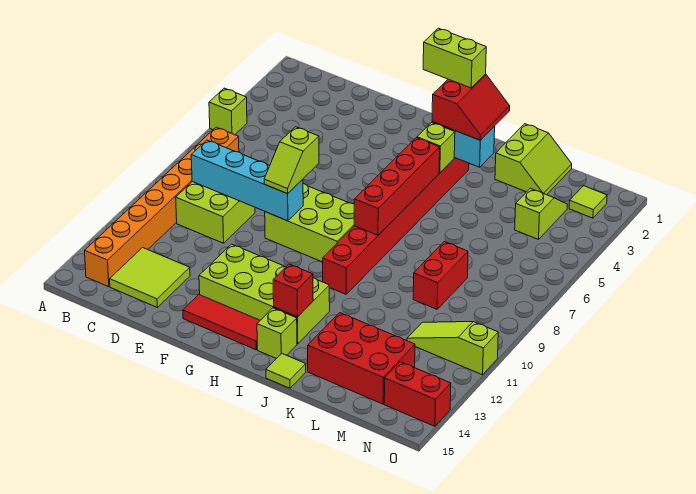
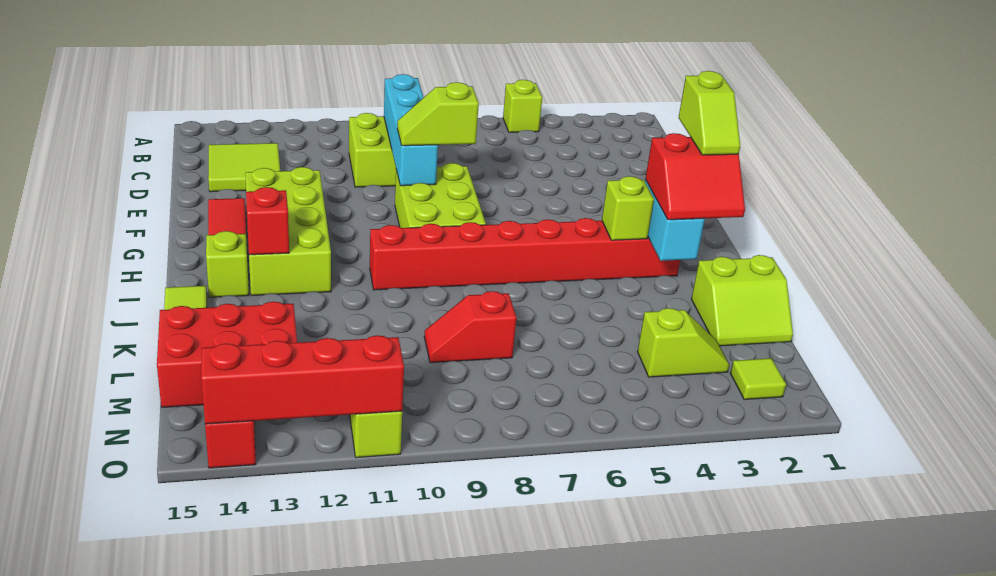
orange 1x8 brick [85,127,239,287] -> none
lime 1x2 brick [423,28,486,88] -> lime 1x2 slope [678,71,740,155]
red 1x4 brick [354,138,440,235] -> red 1x4 brick moved to [201,335,404,424]
red 2x3 brick [308,313,415,404] -> red 2x3 brick turned to [157,302,297,407]
red 1x2 brick [413,242,468,309] -> red 1x2 slope [424,291,517,363]

